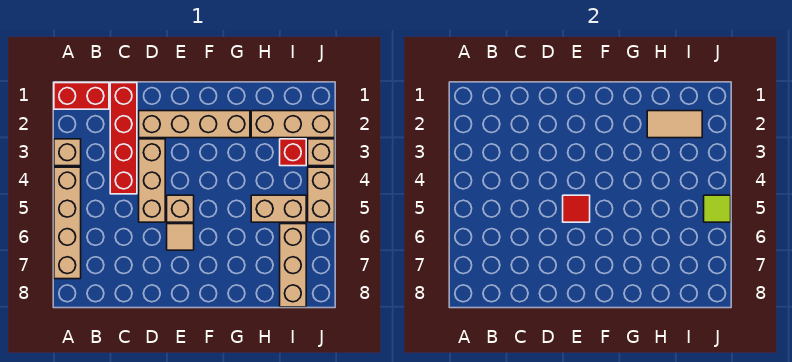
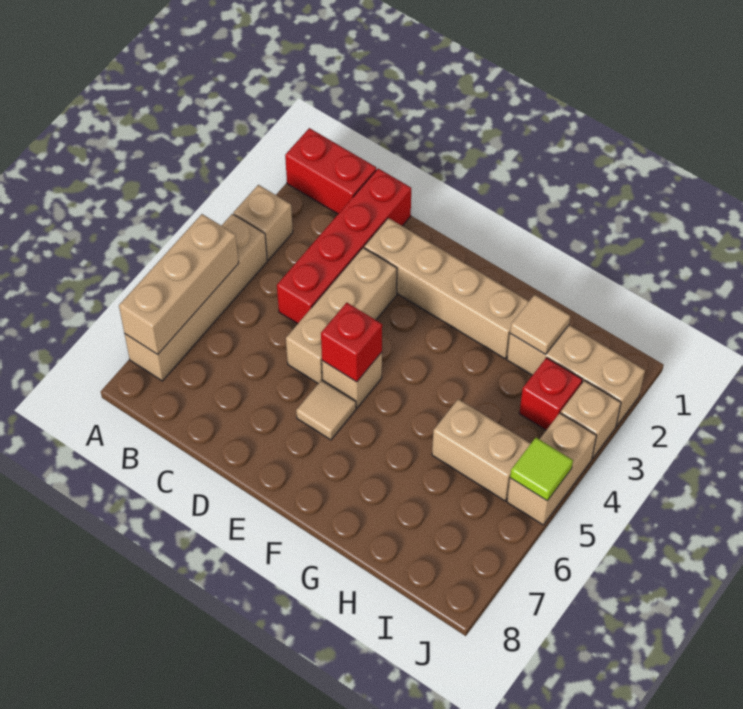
red 1x1 tile [563,195,590,222] -> red 1x1 brick [321,303,382,382]
tan 1x2 tile [647,111,702,138] -> tan 1x1 tile [510,295,570,354]
tan 1x3 brick [280,224,306,307] -> tan 1x3 brick moved to [119,214,239,354]

